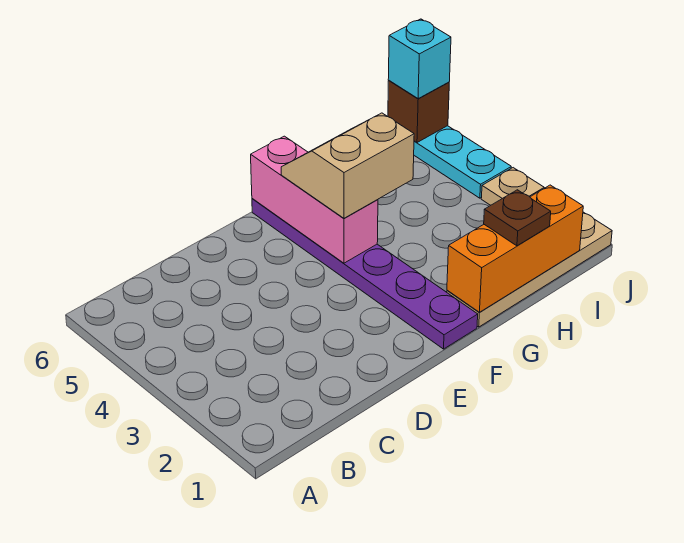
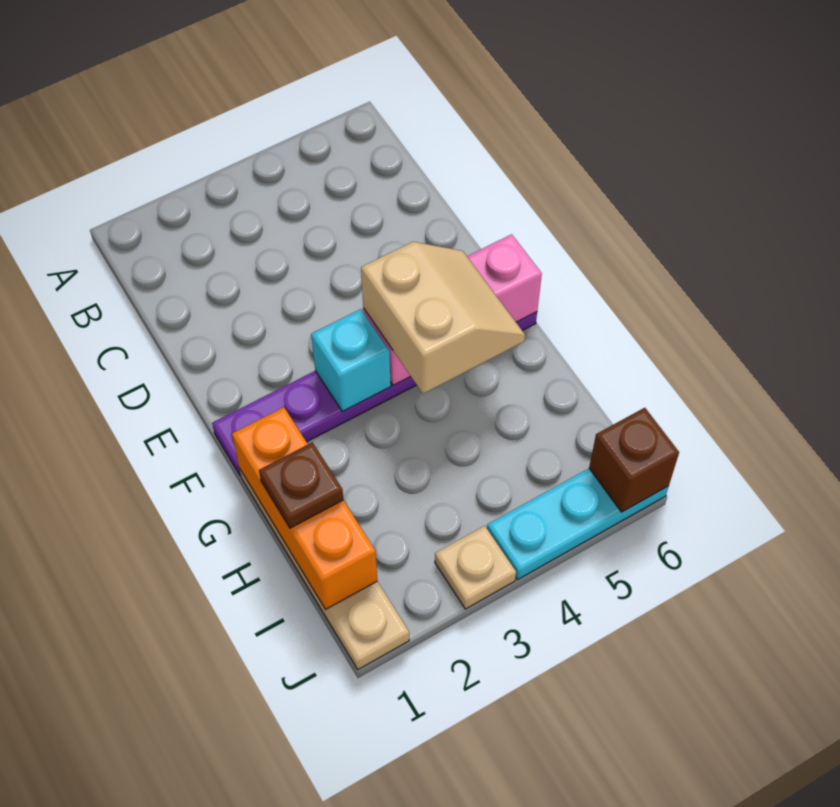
cyan 1x1 brick [388,19,451,98] -> cyan 1x1 brick moved to [311,309,391,411]

